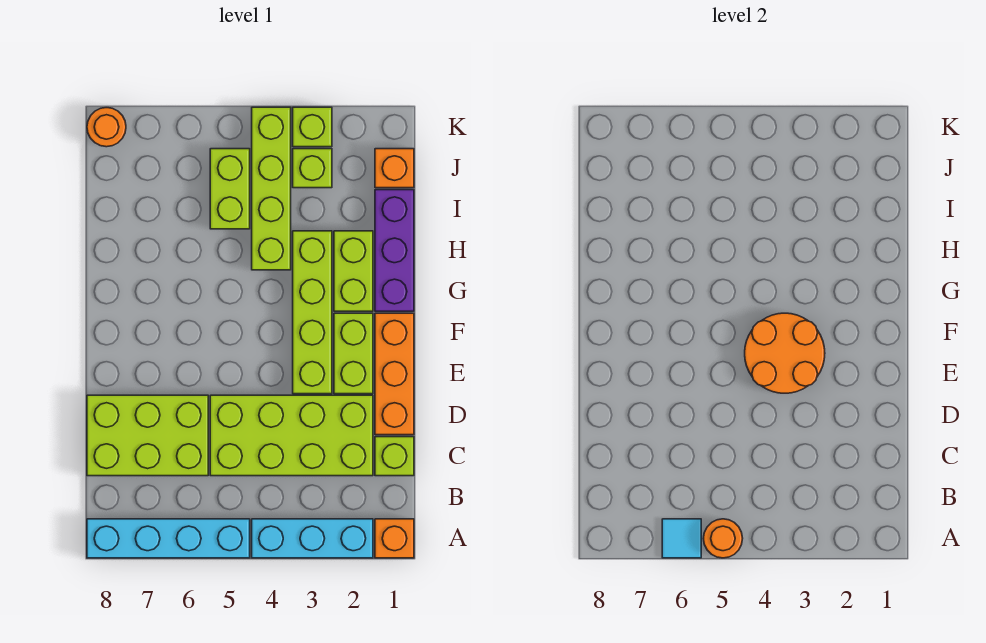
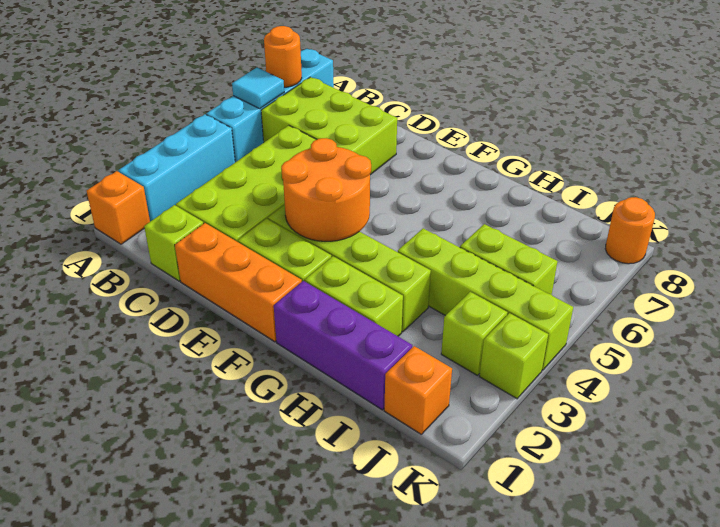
orange 1x1 round brick [703,519,743,558] -> orange 1x1 round brick moved to [264,26,302,87]
lime 2x3 brick [87,395,208,476] -> lime 2x3 brick turned to [261,77,397,175]

